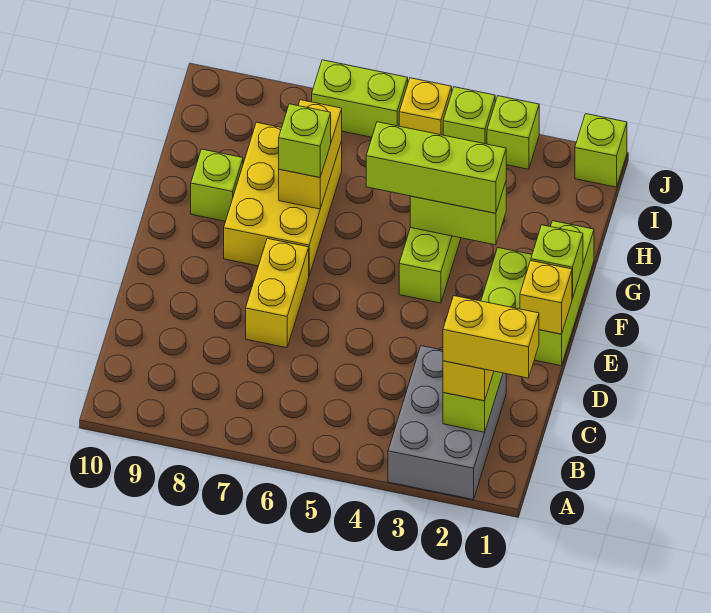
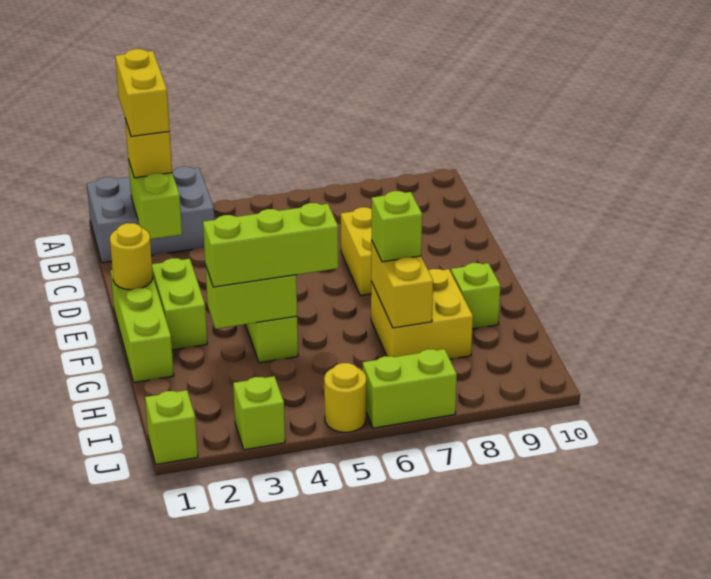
grey 2x3 brick [388,346,506,500] -> grey 2x3 brick turned to [87,166,214,263]
yellow 1x2 brick [443,296,539,378] -> yellow 1x2 brick turned to [115,49,170,137]
yellow 1x1 brick [520,261,572,334] -> yellow 1x1 round brick [110,223,153,290]
lime 1x1 brick [531,225,583,298] -> none
yellow 2x3 brick [224,122,342,276] -> yellow 2x2 brick [371,269,473,359]
lime 1x1 brick [443,87,495,144] -> none
yellow 1x1 brick [399,78,452,135] -> yellow 1x1 round brick [324,363,366,432]

